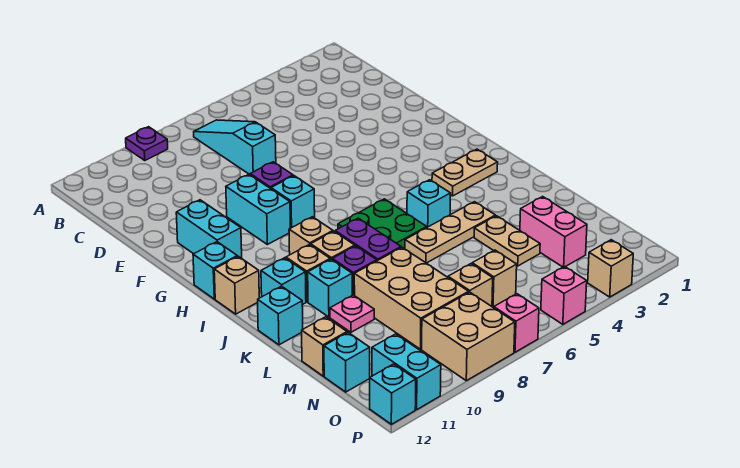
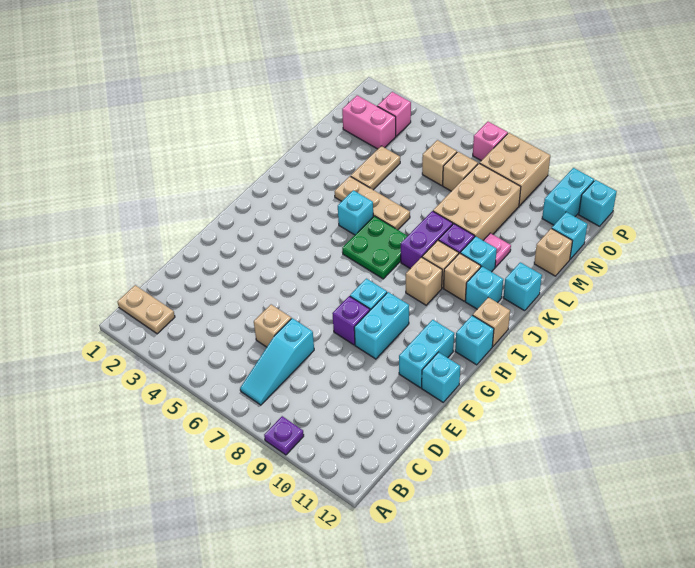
none -> cyan 1x1 brick [422,352,460,402]
tan 1x2 plate [432,149,498,196] -> tan 1x2 plate moved to [117,285,175,334]
pink 1x2 brick [520,197,587,267] -> pink 1x2 brick turned to [342,95,396,149]
tan 1x1 brick [588,240,633,297] -> tan 1x1 brick moved to [254,305,291,347]
pink 1x1 brick [541,266,587,324] -> pink 1x1 brick moved to [377,92,411,136]

